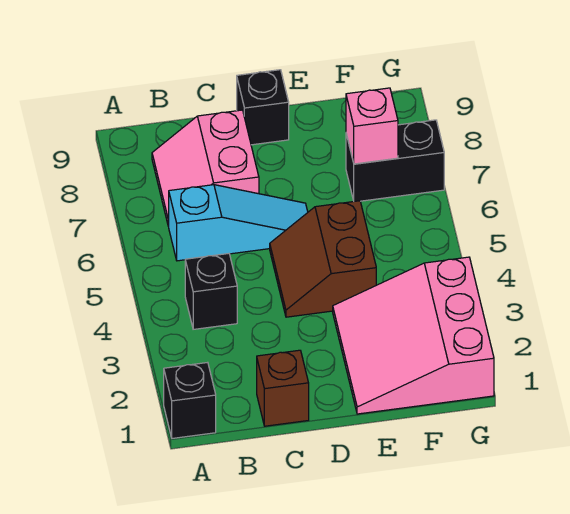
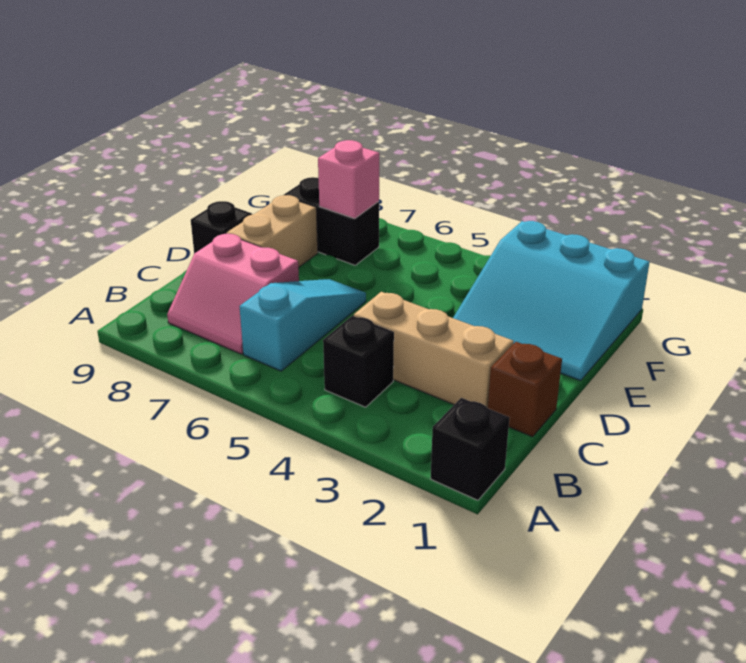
none -> tan 1x3 brick [354,292,514,408]
brown 2x2 slope [270,201,376,317] -> none
none -> tan 1x2 brick [226,195,318,268]
pink 3x3 slope [333,257,494,414] -> cyan 3x3 slope [453,221,650,381]
black 1x2 brick [346,120,444,201] -> black 1x2 brick turned to [284,177,379,265]

